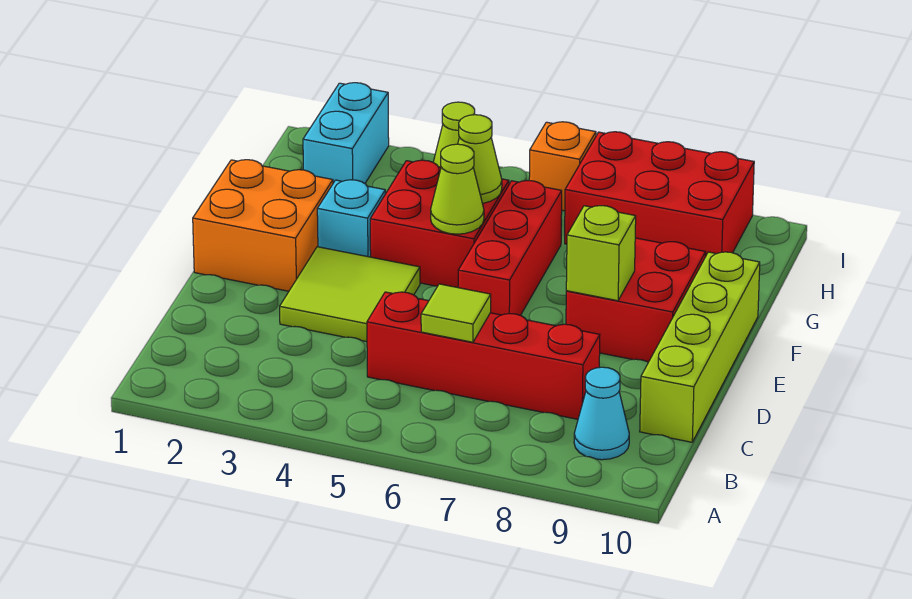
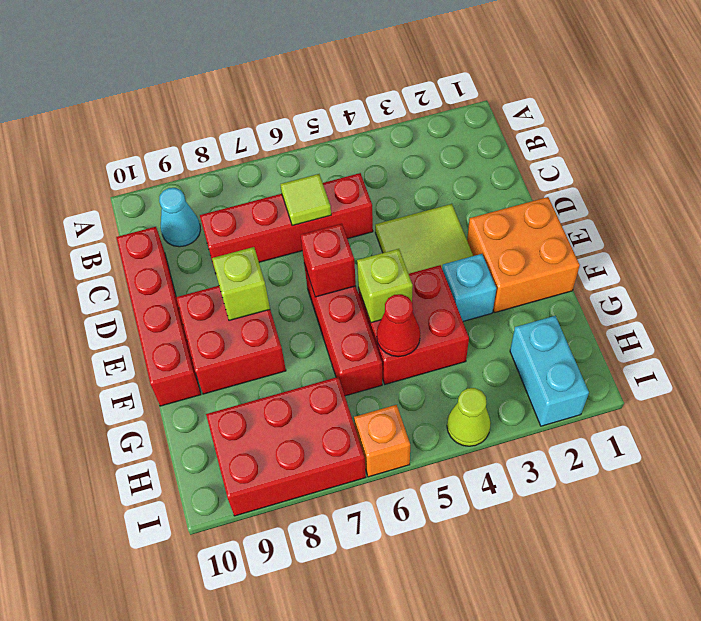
lime 1x4 brick [640,252,760,442] -> red 1x4 brick [116,227,201,406]
none -> red 1x1 brick [301,224,356,297]
lime 1x1 cone [431,144,484,234] -> lime 1x1 brick [357,249,413,323]
lime 1x1 cone [458,115,502,203] -> red 1x1 cone [377,294,420,357]

